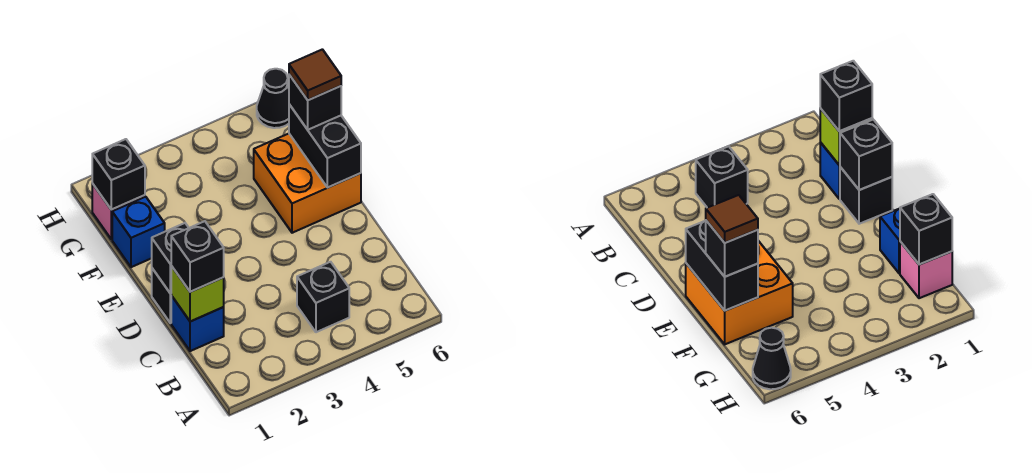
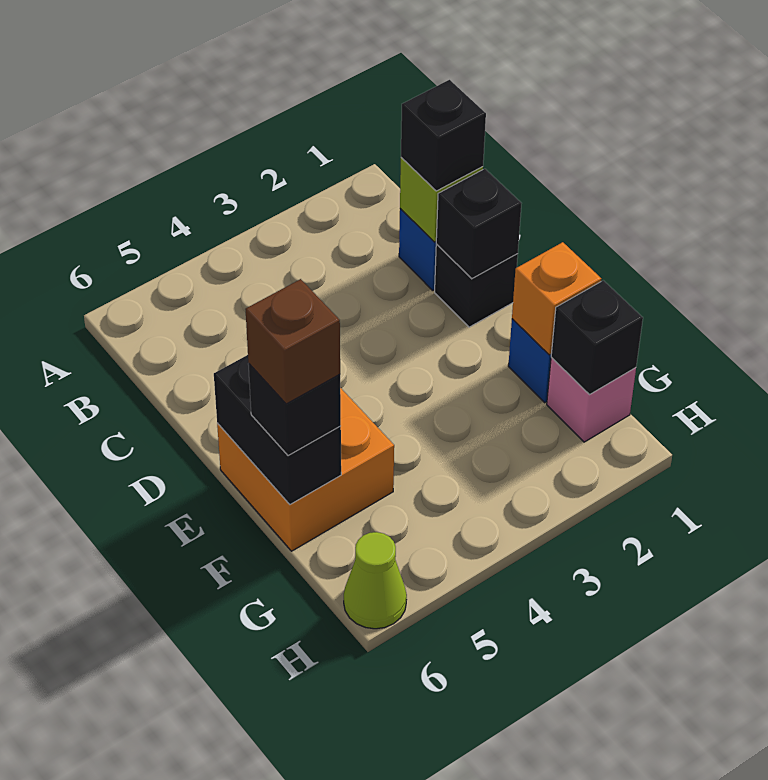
black 1x1 brick [297,262,349,332] -> none
none -> orange 1x1 brick [512,242,601,355]
brown 1x1 tile [289,49,341,100] -> brown 1x1 brick [245,279,340,404]
black 1x1 cone [257,69,289,128] -> lime 1x1 cone [344,532,407,629]

